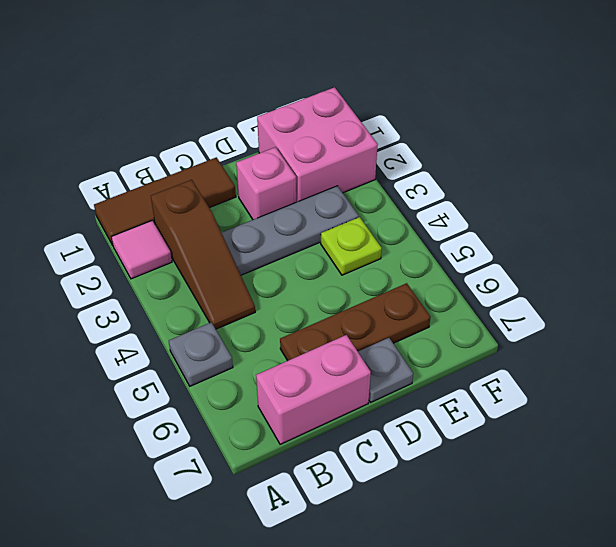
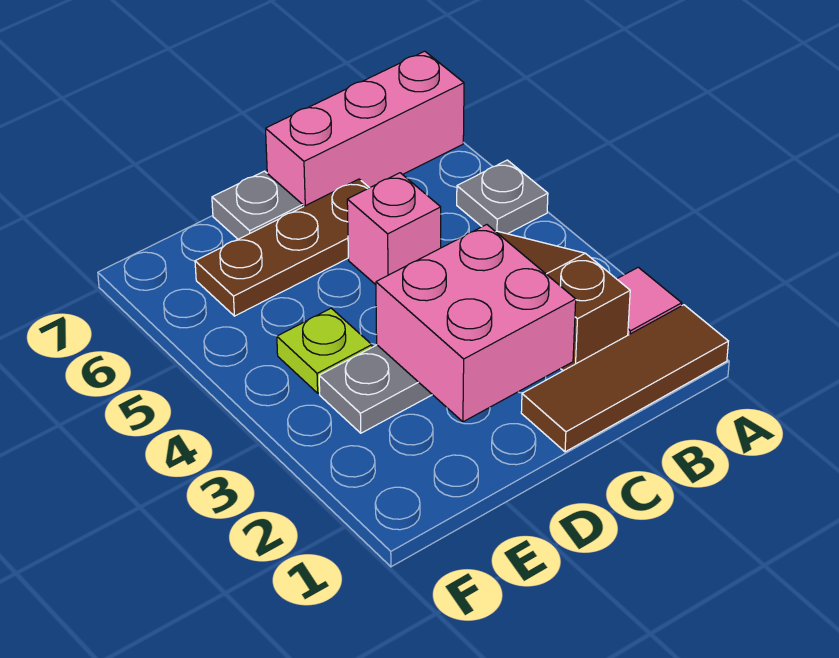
pink 1x2 brick [256,335,371,444] -> pink 1x3 brick [266,51,464,207]
pink 1x1 brick [236,147,296,220] -> pink 1x1 brick moved to [347,173,441,285]
pink 2x2 brick [257,87,378,202] -> pink 2x2 brick moved to [376,225,576,422]

